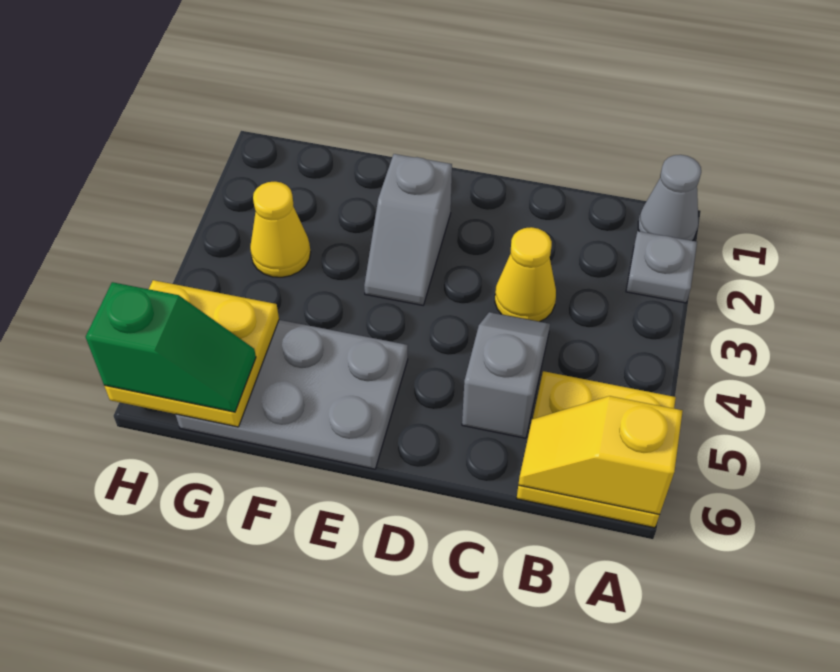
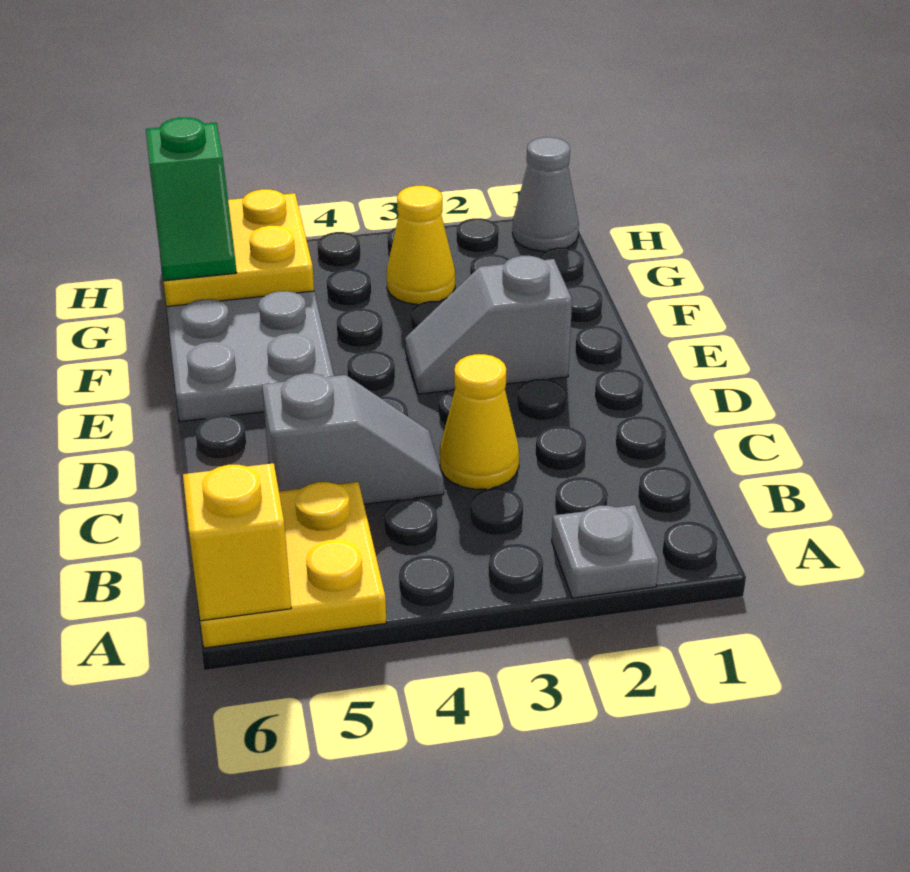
grey 1x1 cone [638,155,701,241] -> grey 1x1 cone moved to [513,137,579,251]

